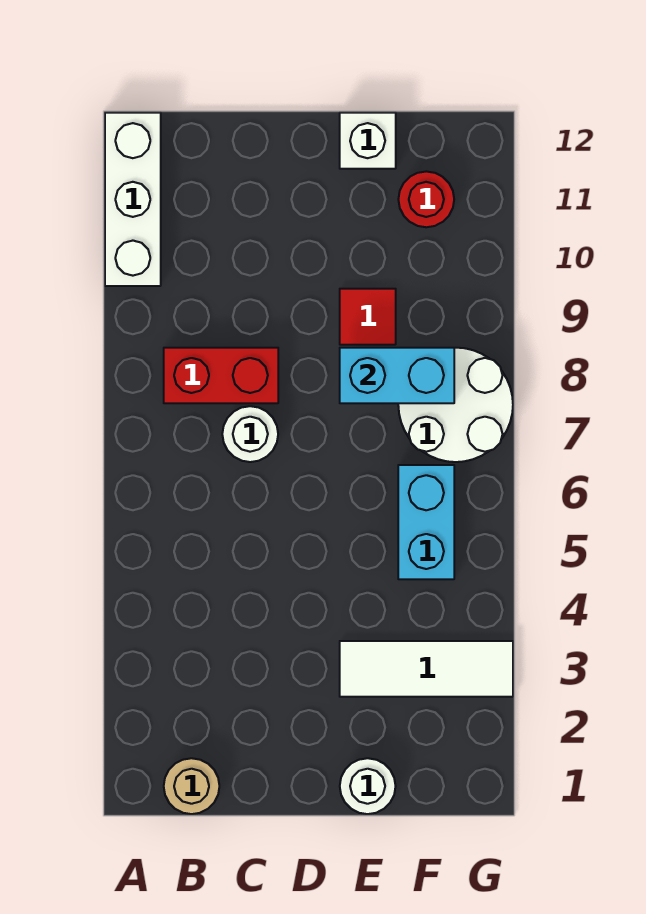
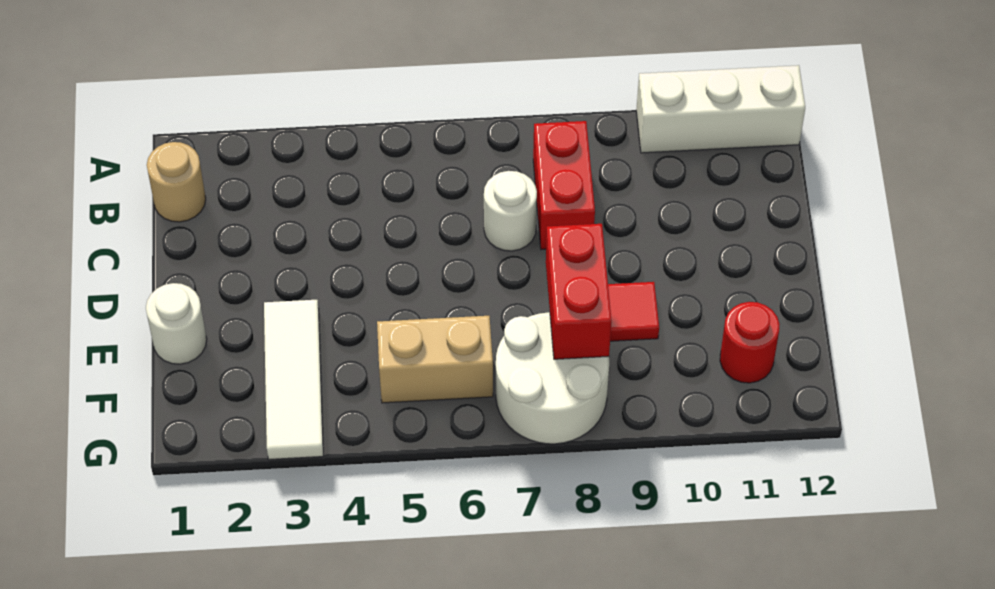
cyan 1x2 brick [340,348,454,403] -> red 1x2 brick [546,224,612,359]
white 1x1 brick [340,113,396,169] -> none
cyan 1x2 brick [398,465,454,579] -> tan 1x2 brick [377,316,493,403]

